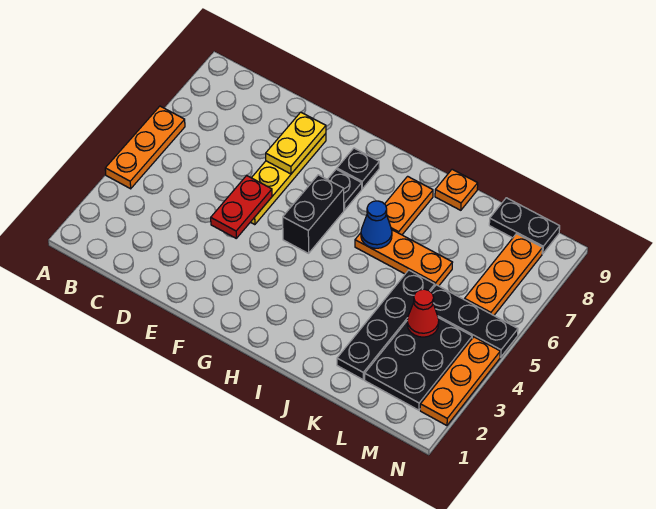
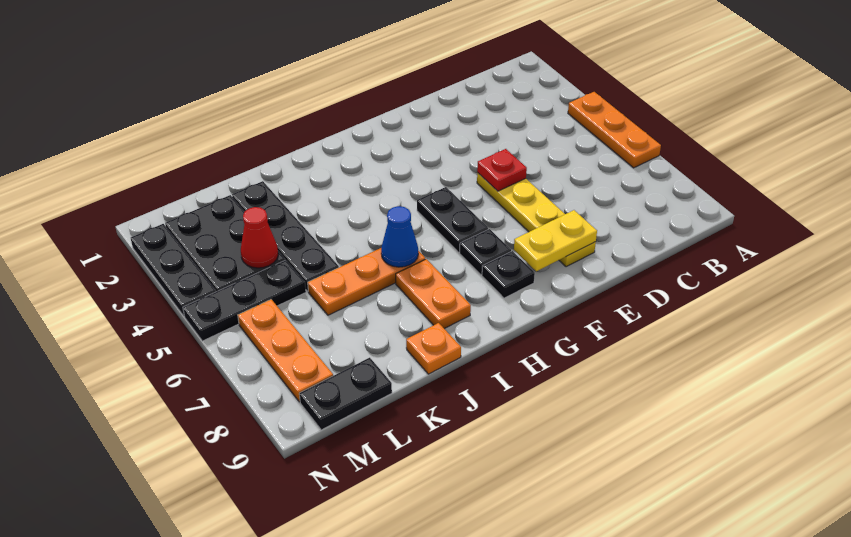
red 1x2 plate [211,175,272,238] -> red 1x1 plate [477,149,527,191]
yellow 1x2 plate [266,112,326,174] -> yellow 1x2 plate turned to [514,210,597,271]
black 1x2 brick [283,175,344,253] -> black 1x2 plate [417,187,488,252]
orange 1x3 plate [420,337,500,426] -> black 1x3 plate [131,224,216,316]

